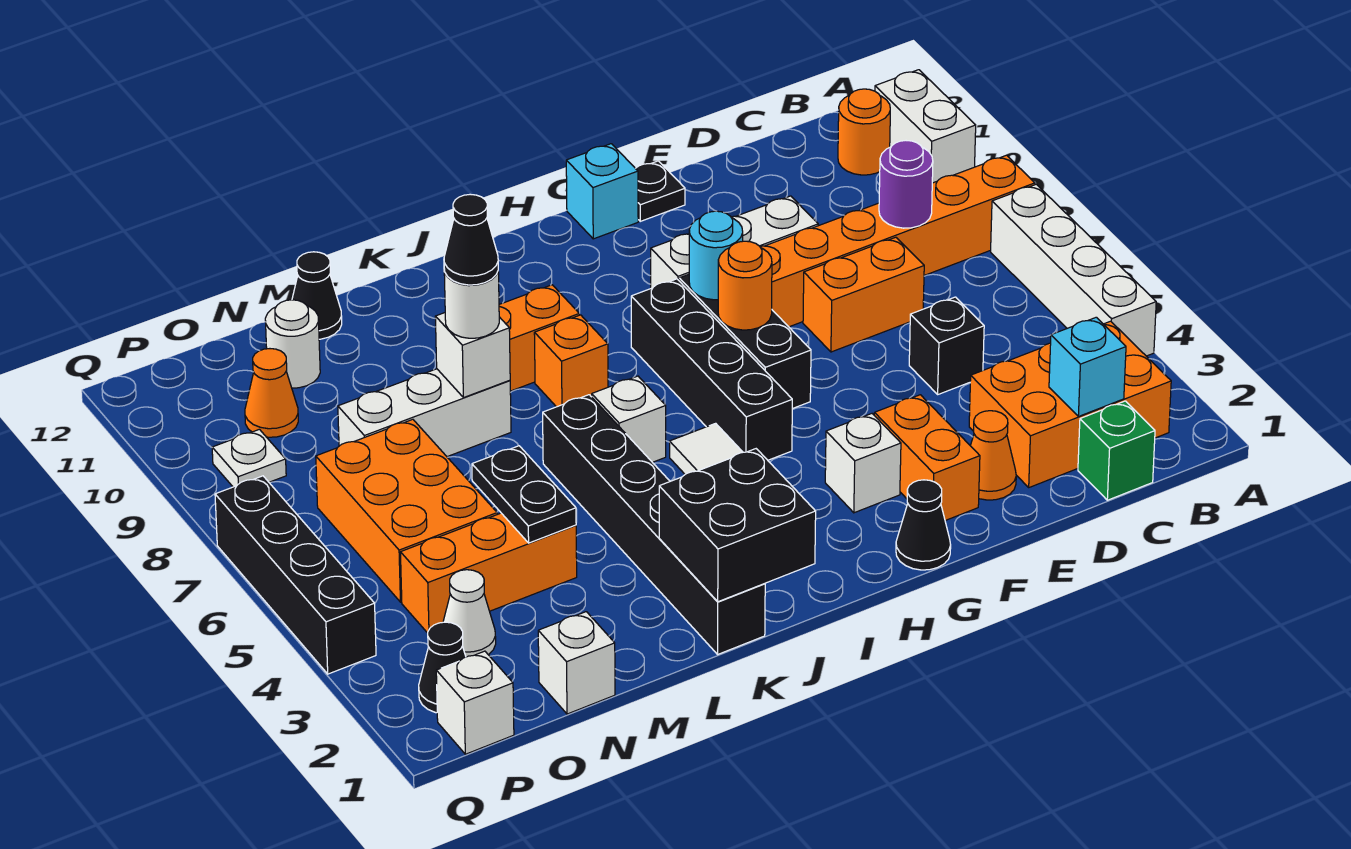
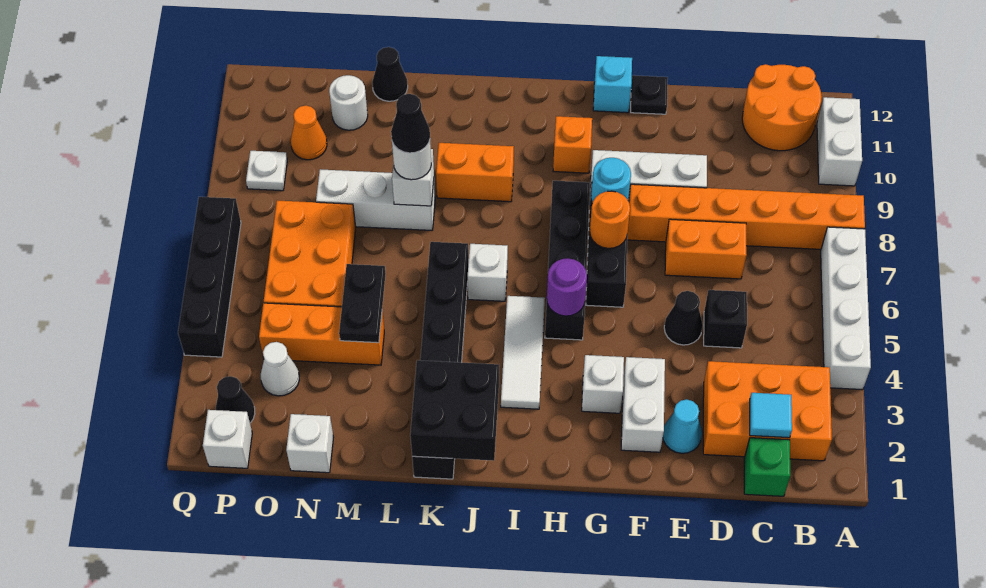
orange 1x1 round brick [838,89,890,175] -> orange 2x2 round brick [742,64,822,151]
cyan 1x1 brick [1049,317,1126,417] -> cyan 1x1 tile [750,393,792,438]
purple 1x1 round brick [879,141,933,228] -> purple 1x1 round brick moved to [547,258,587,316]
orange 1x1 cone [970,411,1016,500] -> cyan 1x1 cone [663,399,702,453]
orange 1x2 brick [874,395,980,521] -> white 1x2 brick [621,357,665,452]
black 1x1 cone [896,480,951,570] -> black 1x1 cone moved to [664,291,703,345]
orange 1x1 brick [534,315,608,407] -> orange 1x1 brick moved to [553,116,592,173]

